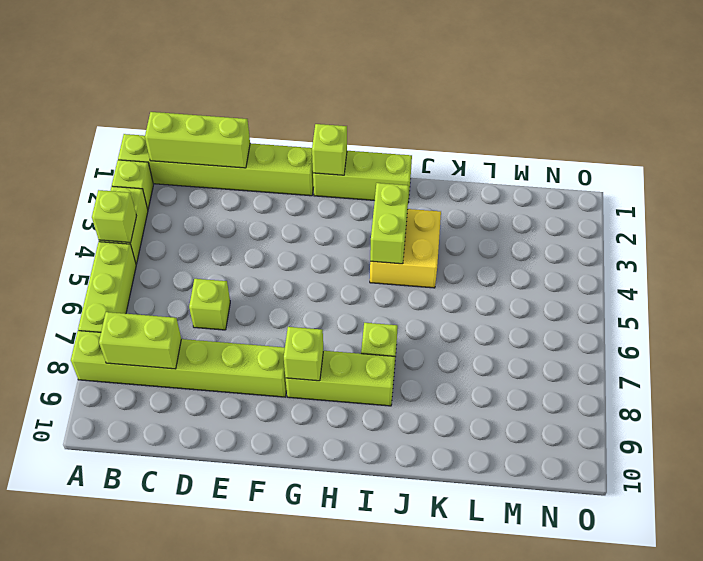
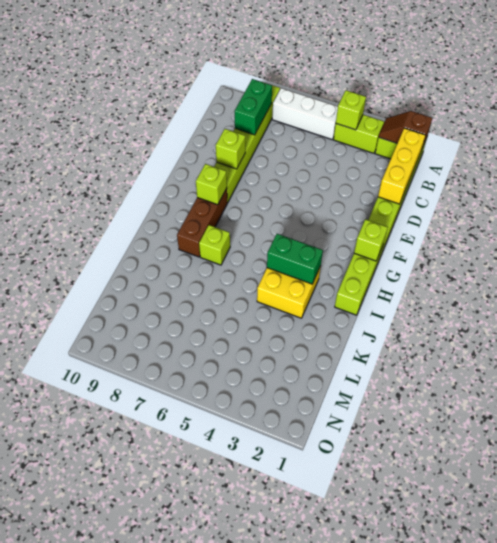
none -> brown 1x2 slope [379,111,432,148]
lime 1x3 brick [78,242,136,332] -> white 1x3 brick [272,88,338,139]
lime 1x3 brick [145,112,250,168] -> yellow 1x3 brick [378,128,425,204]
lime 1x2 brick [99,312,181,369] -> green 1x2 brick [235,79,272,135]
lime 1x1 brick [189,279,230,330] -> lime 1x1 brick moved to [216,129,245,169]
lime 1x3 brick [286,351,395,406] -> brown 1x3 brick [177,188,228,257]
lime 1x2 brick [370,183,409,264] -> green 1x2 brick [267,234,323,284]

